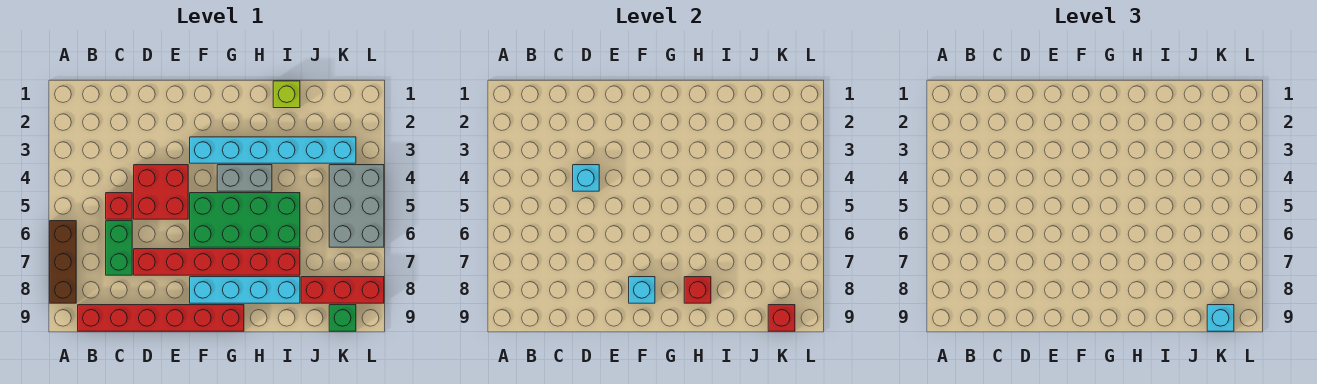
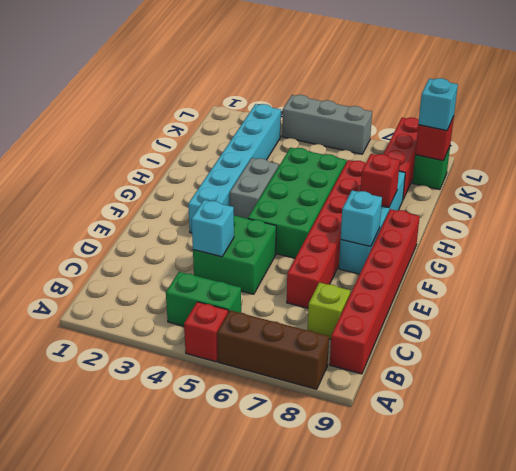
red 1x1 brick [106,193,132,219] -> red 1x1 brick moved to [184,302,228,362]
green 1x2 brick [106,221,132,275] -> green 1x2 brick moved to [166,272,241,326]
red 2x2 brick [134,165,188,219] -> green 2x2 brick [193,216,276,294]
lime 1x1 brick [273,81,300,108] -> lime 1x1 brick moved to [308,282,350,339]
grey 2x3 brick [329,165,384,247] -> grey 1x3 brick [282,95,372,154]

